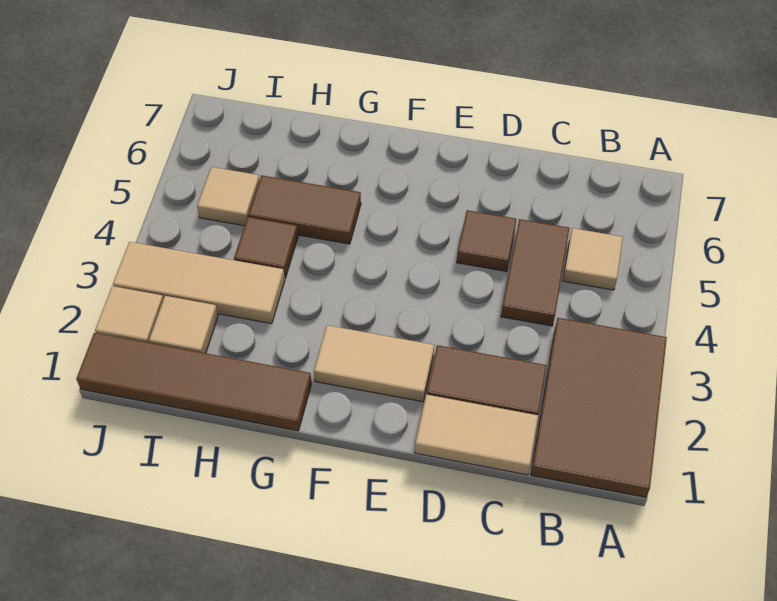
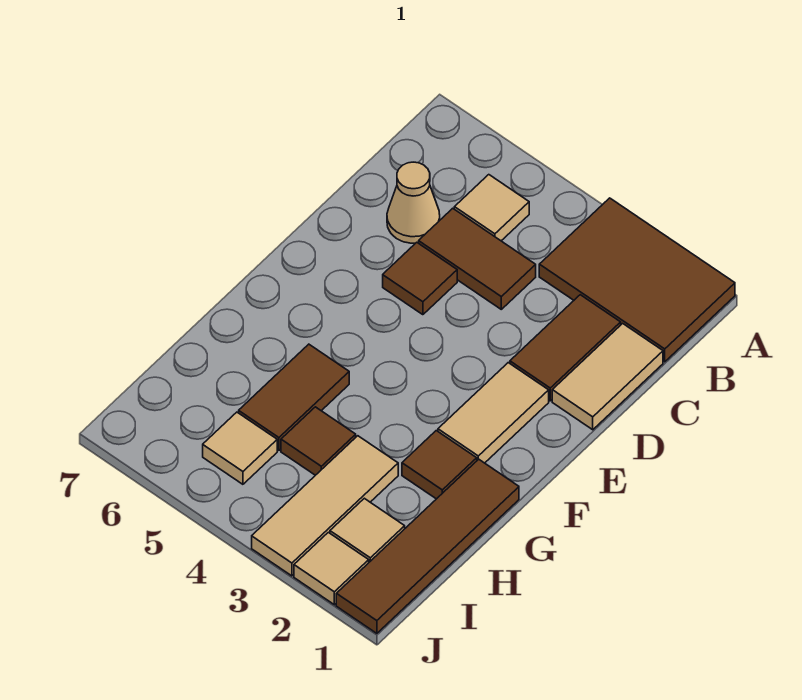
none -> tan 1x1 cone [387,162,440,243]
none -> brown 1x1 tile [402,431,477,499]

